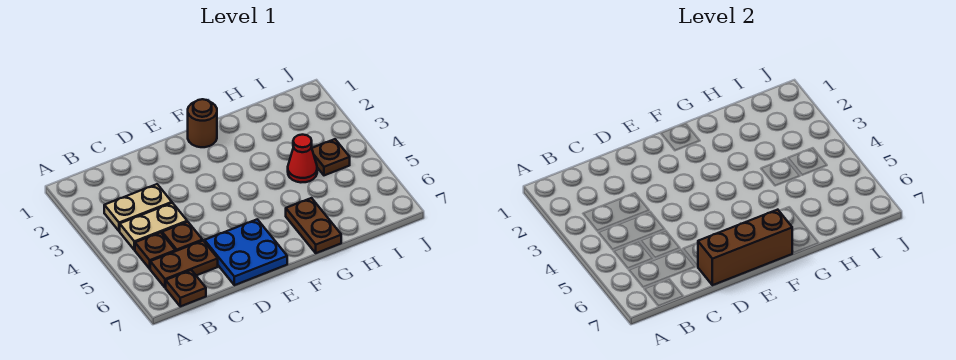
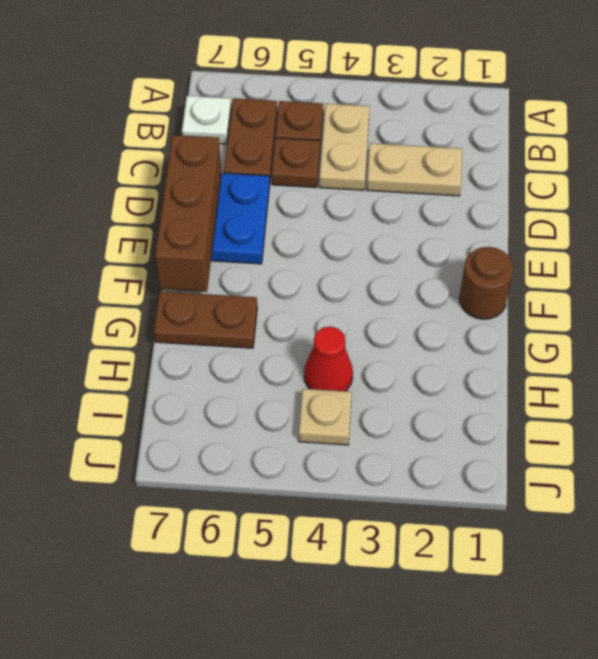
tan 1x2 plate [104,184,172,231] -> tan 1x2 plate turned to [367,143,462,196]
brown 1x1 plate [166,270,206,306] -> white 1x1 plate [182,96,231,144]
brown 1x1 plate [312,139,350,175] -> tan 1x1 plate [299,389,352,445]

